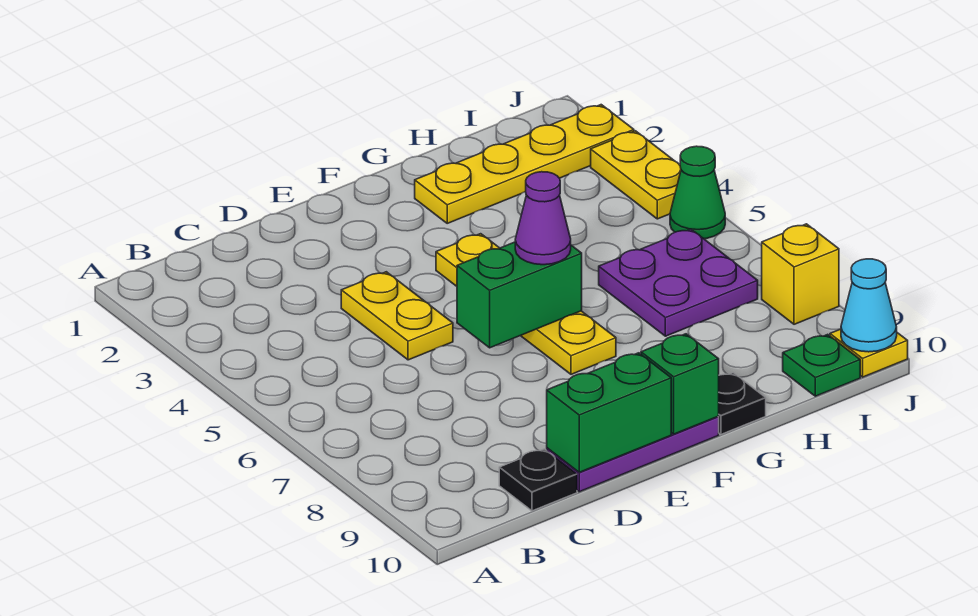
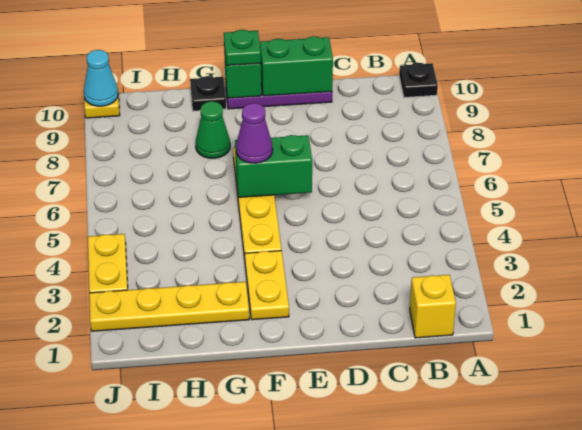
black 1x1 plate [499,449,577,511] -> black 1x1 plate moved to [399,63,438,98]
yellow 1x2 plate [341,272,453,360] -> yellow 1x2 plate moved to [245,251,289,320]
purple 2x2 plate [599,229,758,336] -> none
green 1x1 plate [783,334,860,396] -> green 1x1 plate moved to [224,30,261,65]
green 1x1 cone [670,146,725,239] -> green 1x1 cone moved to [196,101,230,158]
yellow 1x1 brick [762,224,839,324] -> yellow 1x1 brick moved to [410,275,456,338]

